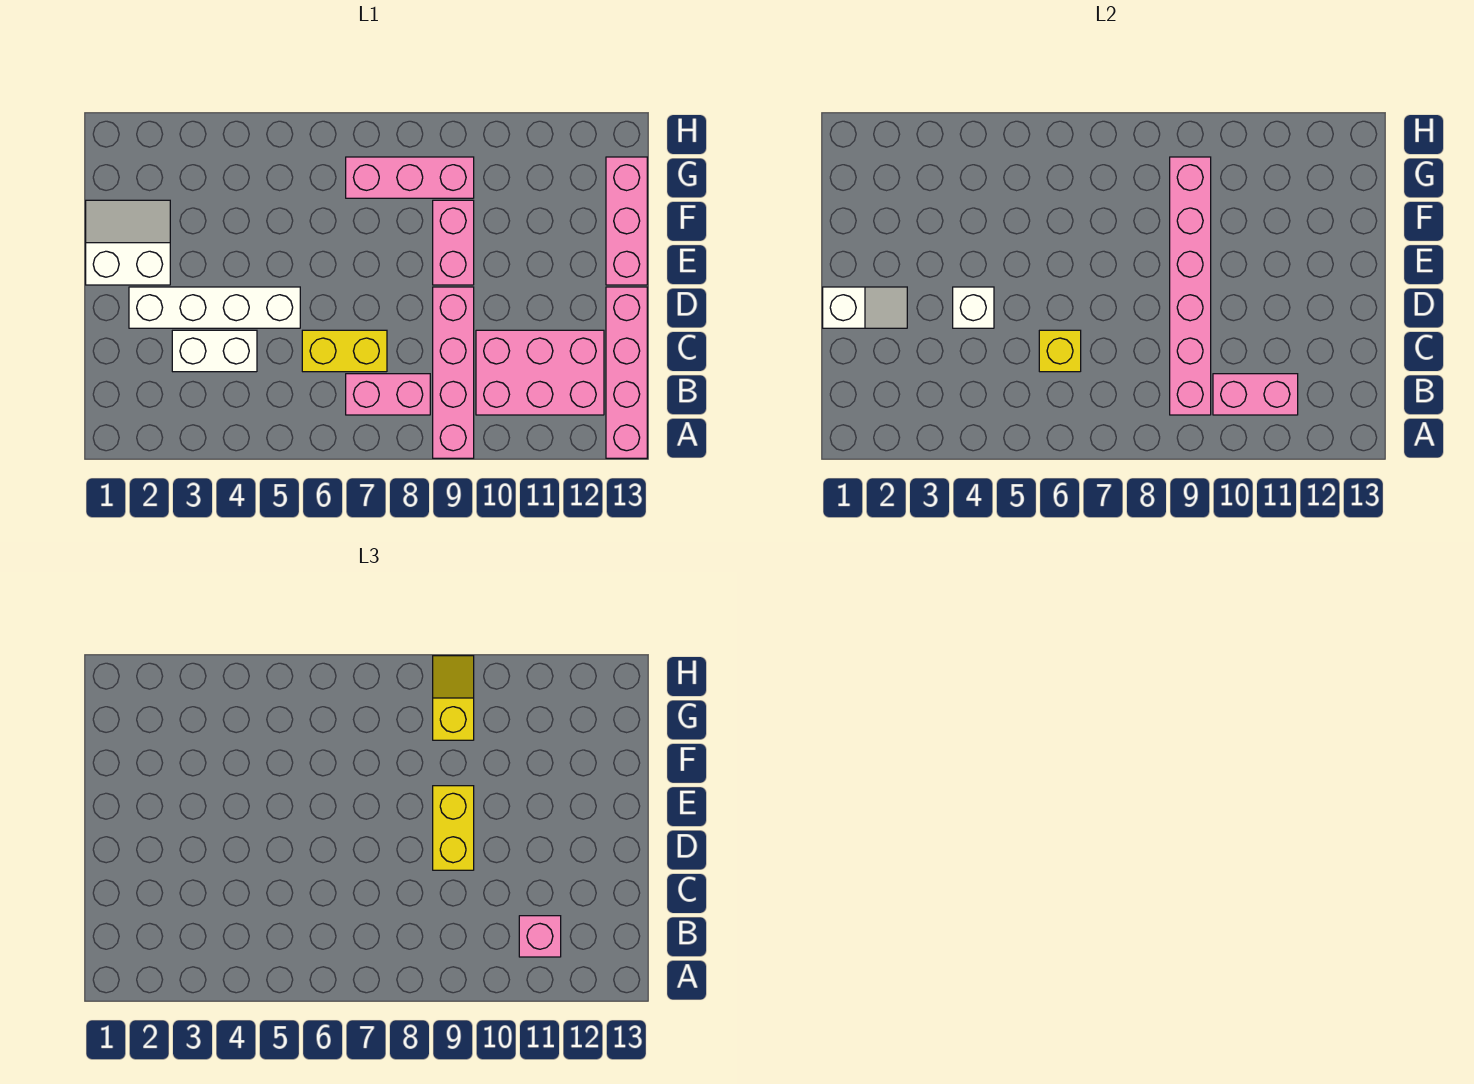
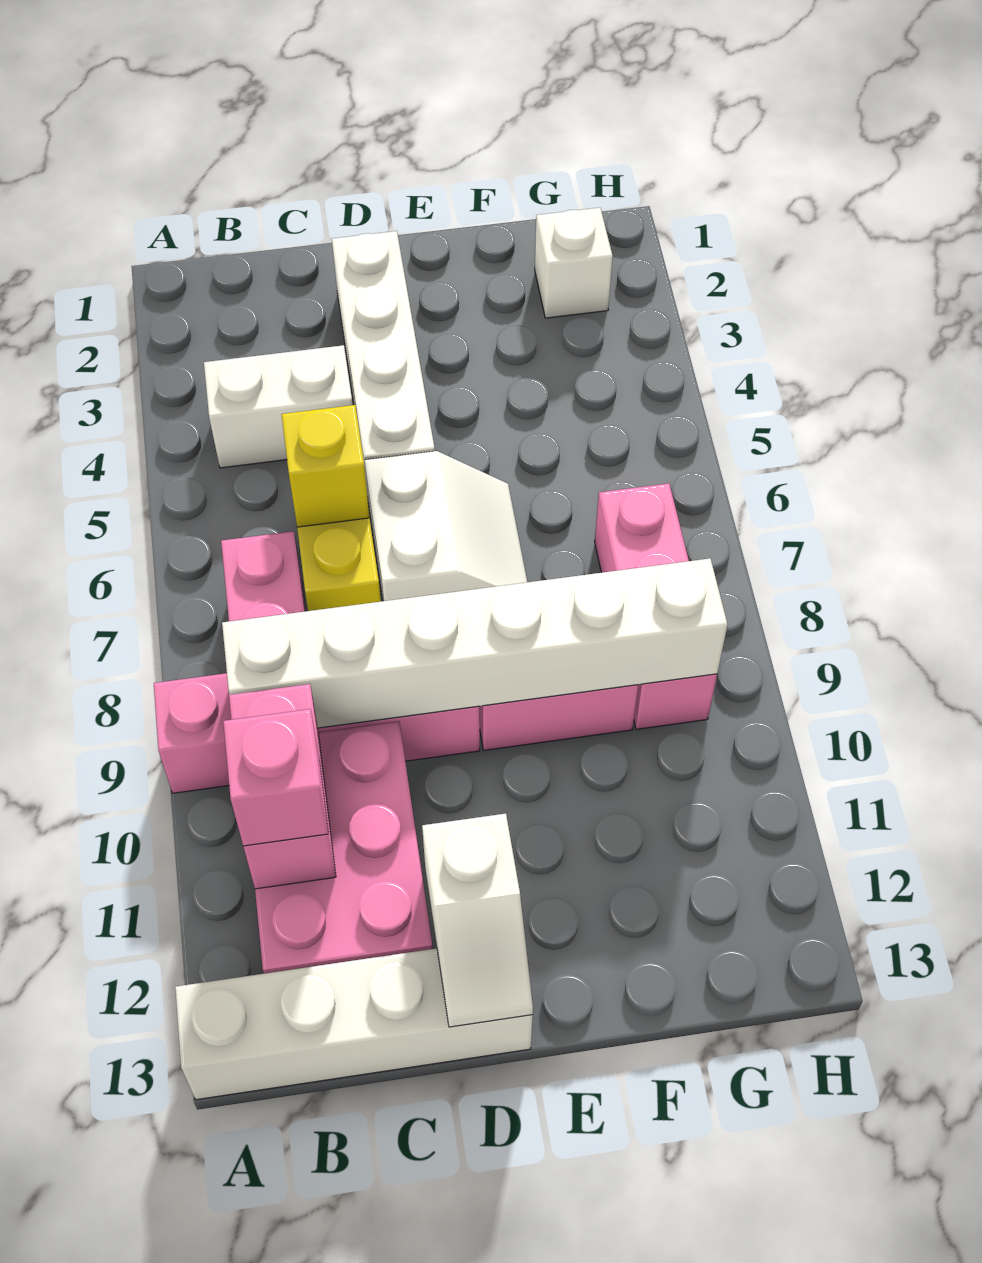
pink 1x4 brick [606,287,647,458] -> white 1x4 brick [175,948,533,1100]
pink 1x6 brick [1170,157,1211,415] -> white 1x6 brick [222,559,728,728]
white 1x2 brick [172,330,257,372] -> white 1x2 brick turned to [204,345,353,468]
white 1x2 slope [823,287,907,328] -> white 1x2 slope moved to [422,814,533,1027]
white 1x1 brick [953,287,994,328] -> white 1x1 brick moved to [535,208,613,318]
yellow 1x2 brick [433,786,474,870] -> none
white 2x2 slope [86,200,170,285] -> white 2x2 slope moved to [365,451,527,601]
pink 1x3 brick [606,157,647,285] -> none
yellow 1x2 slope [433,656,474,740] -> none

